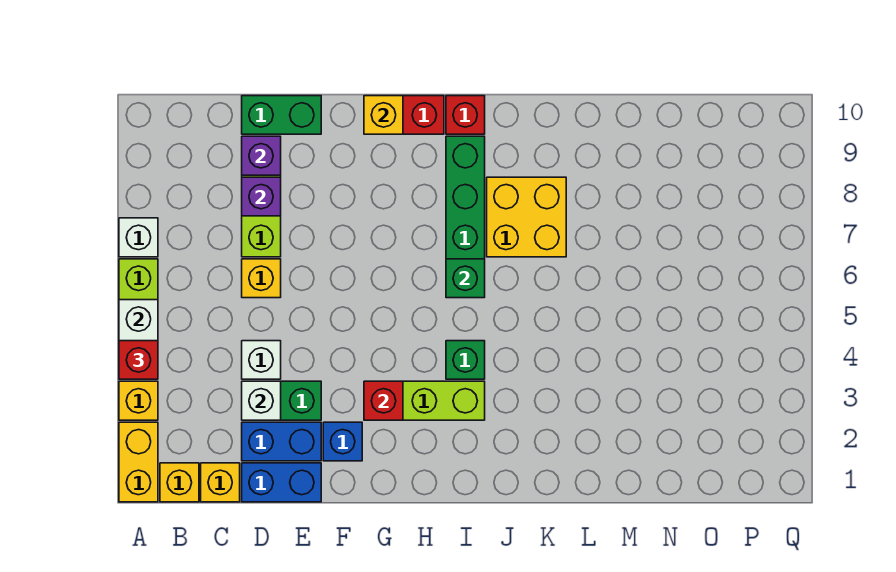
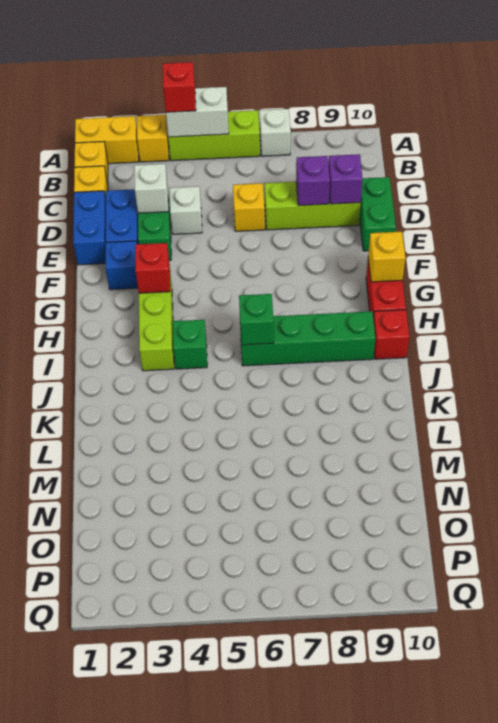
yellow 2x2 brick [487,177,566,257] -> none

